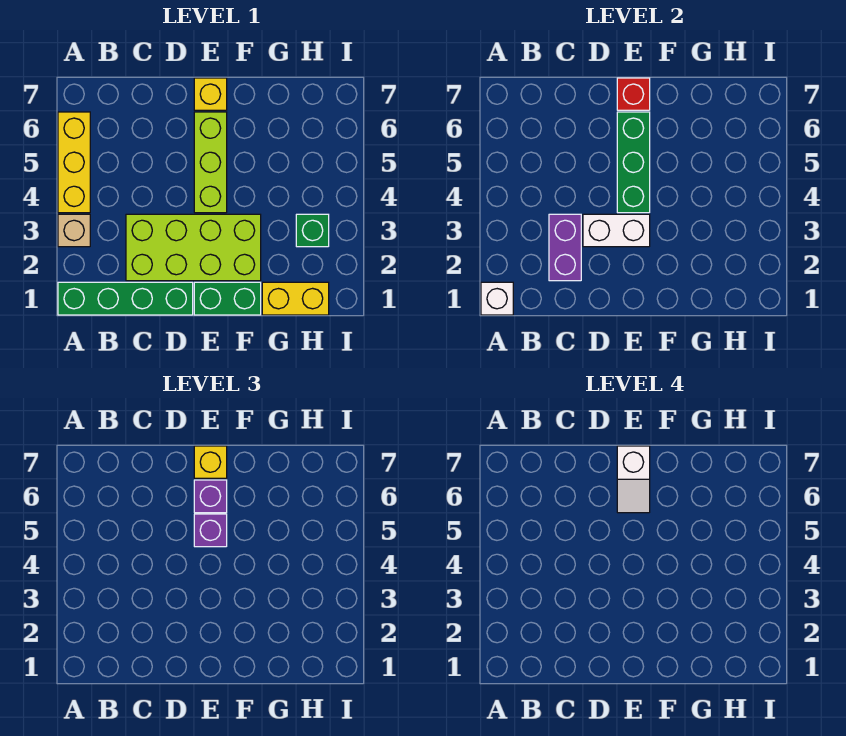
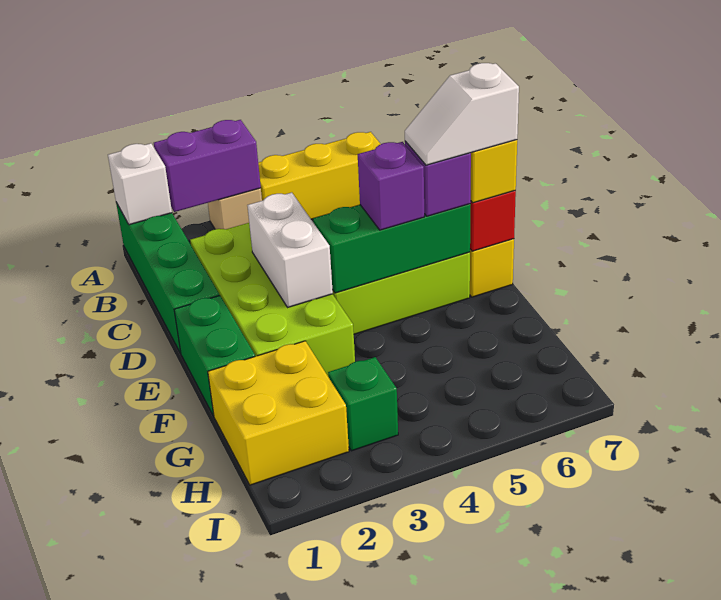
purple 1x2 brick [549,214,581,281] -> purple 1x2 brick moved to [154,120,261,212]
yellow 1x2 brick [262,282,329,315] -> yellow 2x2 brick [208,341,349,485]

